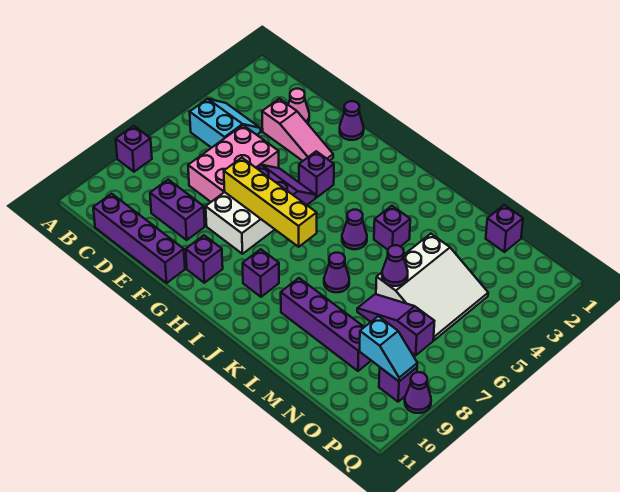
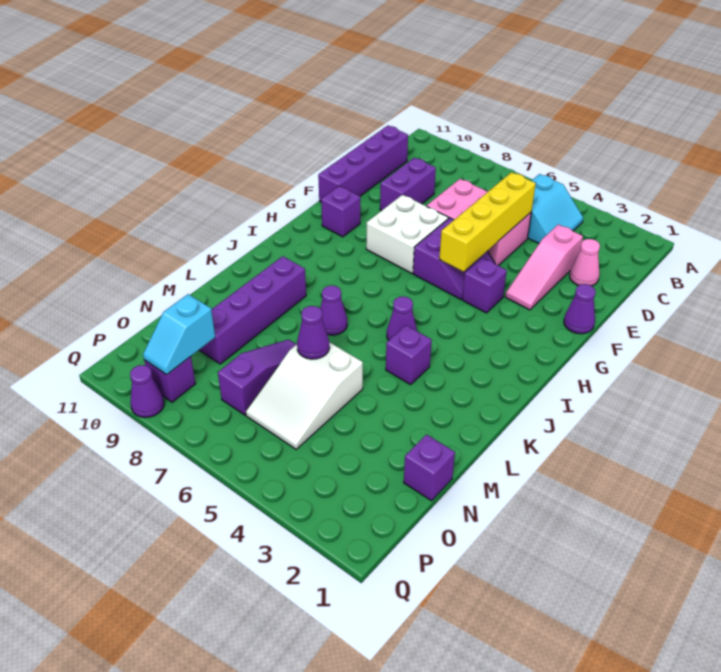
purple 1x1 brick [116,126,152,172] -> none
yellow 1x4 brick [224,158,317,247] -> yellow 1x4 brick moved to [439,172,536,272]
purple 1x1 brick [243,249,279,297] -> none
white 3x3 slope [376,234,488,340] -> white 2x3 slope [246,342,363,449]

